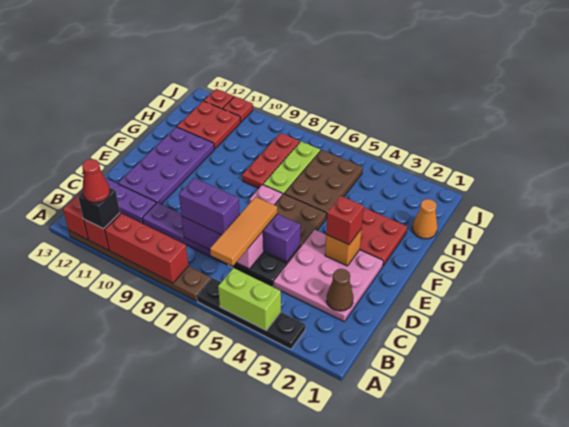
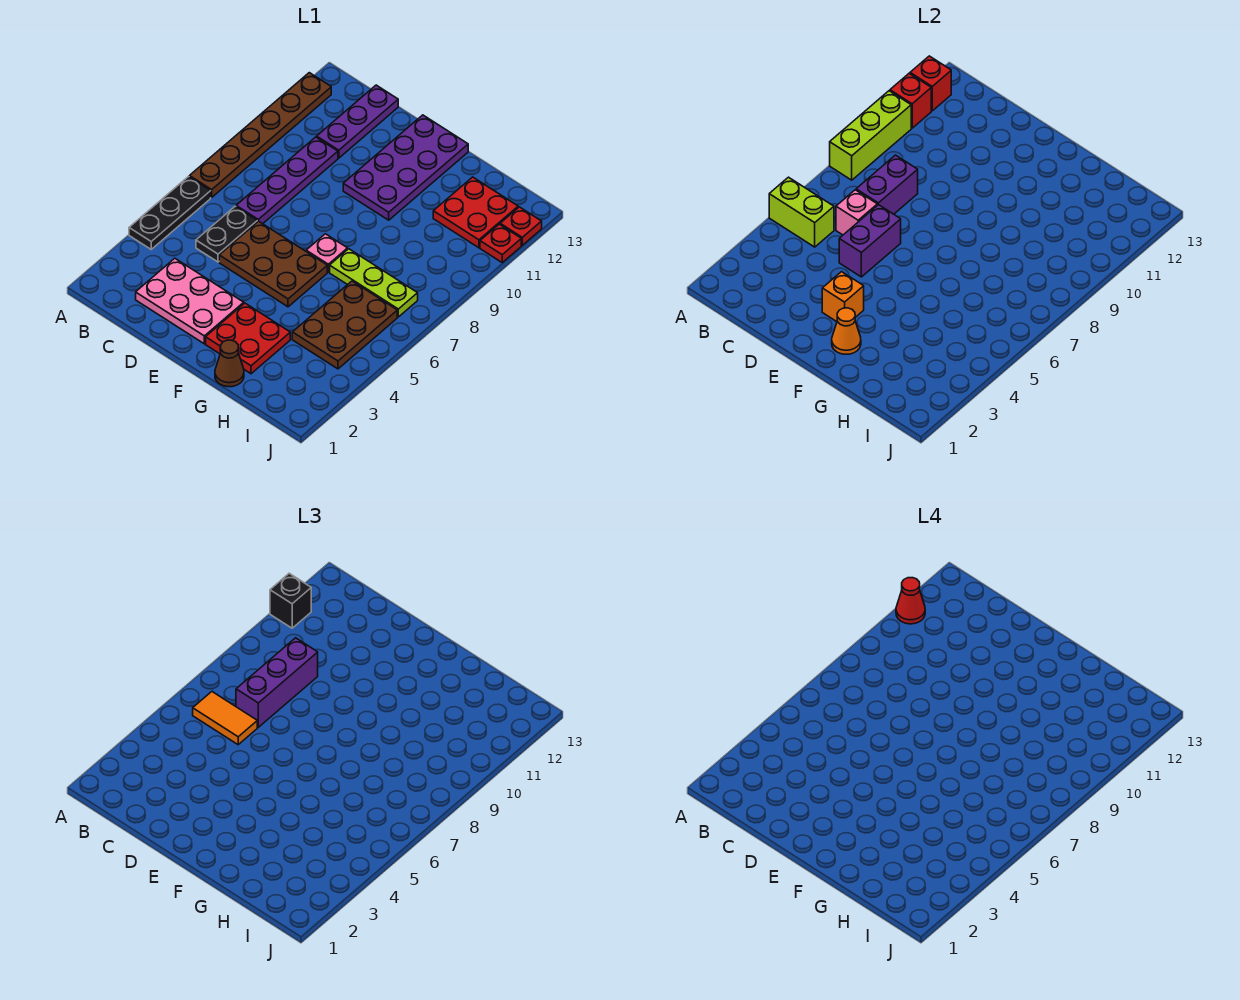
black 1x4 plate [197,278,305,349] -> black 1x3 plate [129,177,211,249]
lime 1x2 brick [218,268,281,330] -> lime 1x2 brick turned to [769,177,834,247]
red 1x3 brick [105,213,188,283] -> lime 1x3 brick [830,91,911,180]
orange 1x3 tile [210,197,277,266] -> orange 1x2 tile [193,692,257,745]
pink 3x3 plate [274,230,383,321] -> pink 2x3 plate [136,258,244,344]
brown 1x1 cone [327,269,353,311] -> brown 1x1 cone moved to [215,340,244,387]
purple 1x2 brick [179,178,240,235] -> purple 1x3 brick [236,638,318,727]
purple 2x4 plate [118,127,214,204] -> purple 2x4 plate turned to [343,115,468,220]
red 1x1 brick [326,196,364,245] -> none
brown 2x3 plate [284,150,363,218] -> brown 2x3 plate turned to [292,281,397,369]
red 1x3 plate [242,133,300,188] -> none
orange 1x1 cone [412,199,437,239] -> orange 1x1 cone moved to [832,308,861,354]

